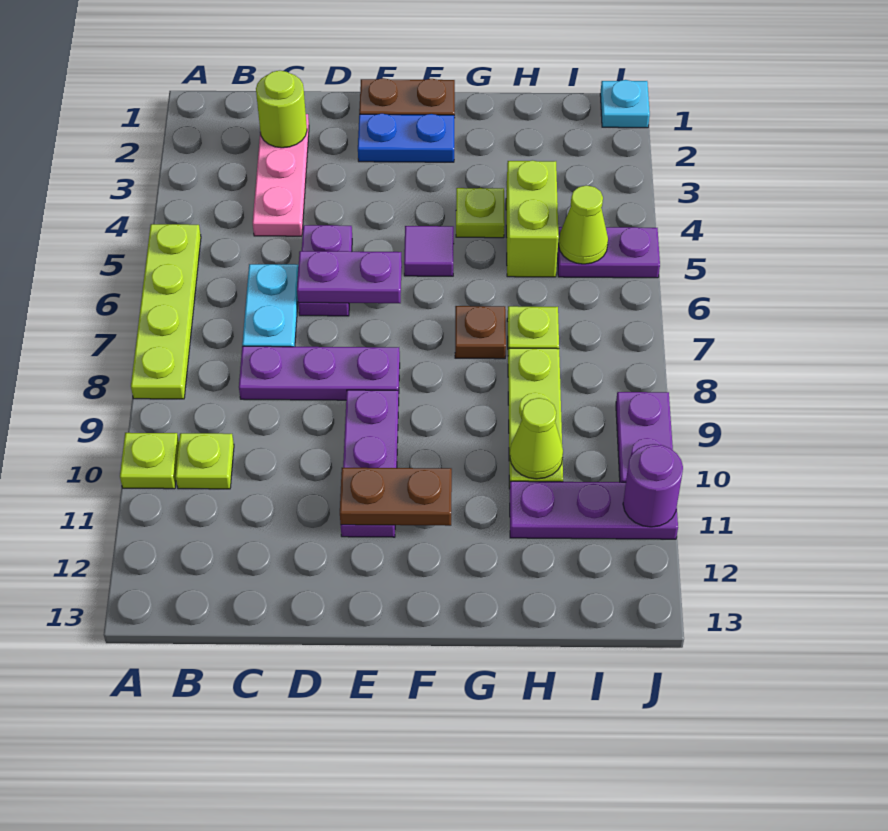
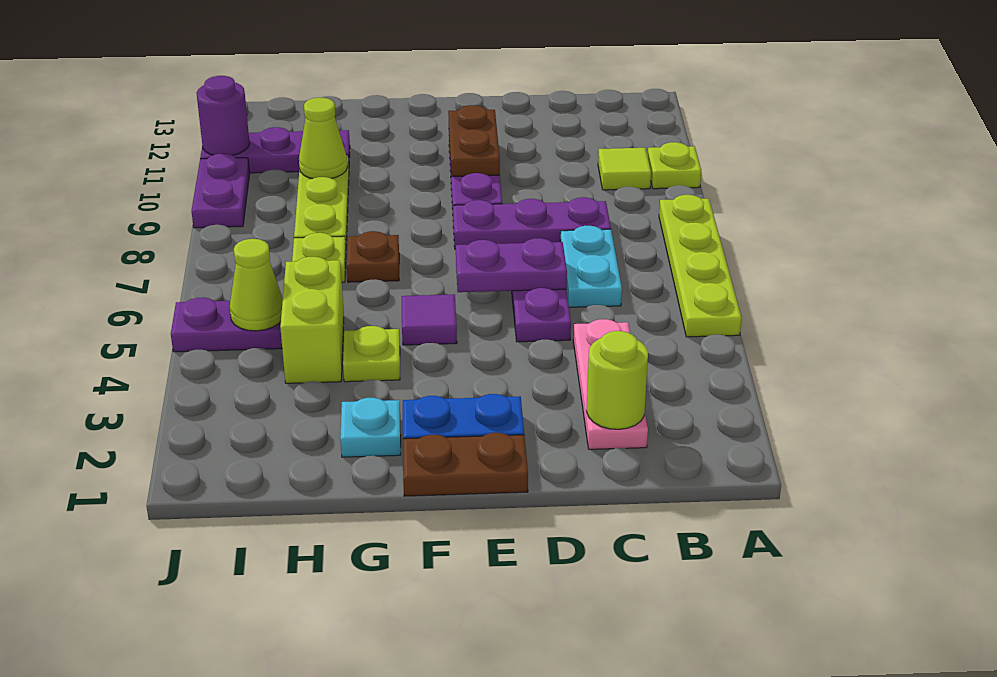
lime 1x1 plate [176,433,234,489] -> lime 1x1 tile [598,148,651,190]
brown 1x2 plate [340,468,452,526] -> brown 1x2 plate turned to [448,105,500,176]
cyan 1x1 plate [600,80,650,128] -> cyan 1x1 plate moved to [340,398,401,457]

